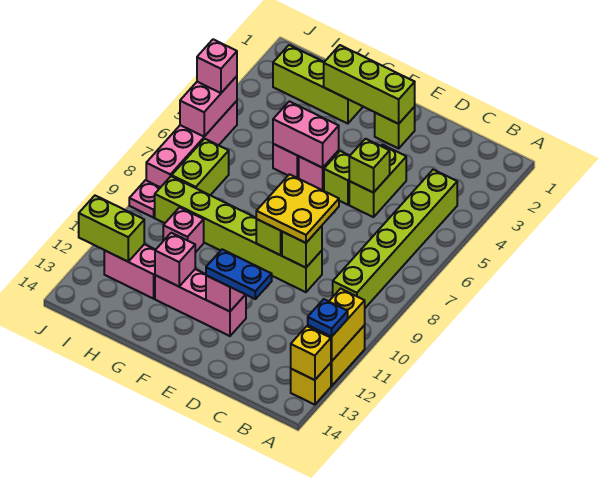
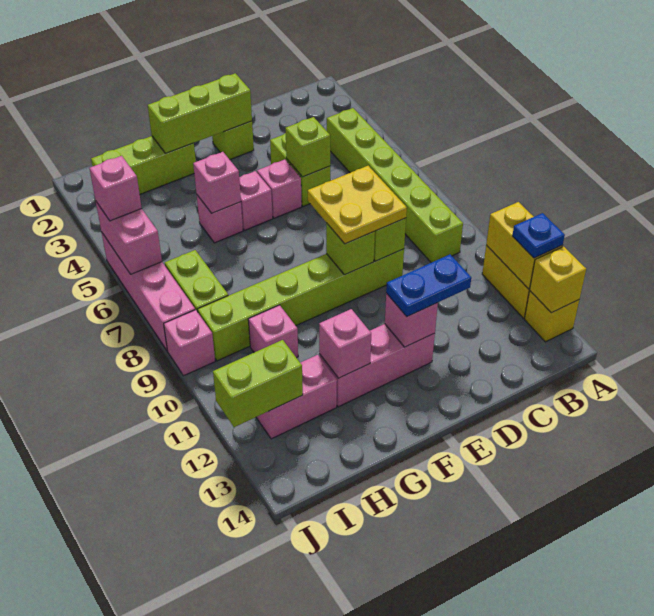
lime 1x1 brick [324,151,350,205] -> pink 1x1 brick [257,159,302,218]
pink 1x2 brick [273,101,339,168] -> pink 1x1 brick [193,152,241,213]
pink 1x1 plate [129,180,161,218] -> pink 1x1 brick [164,310,215,376]

